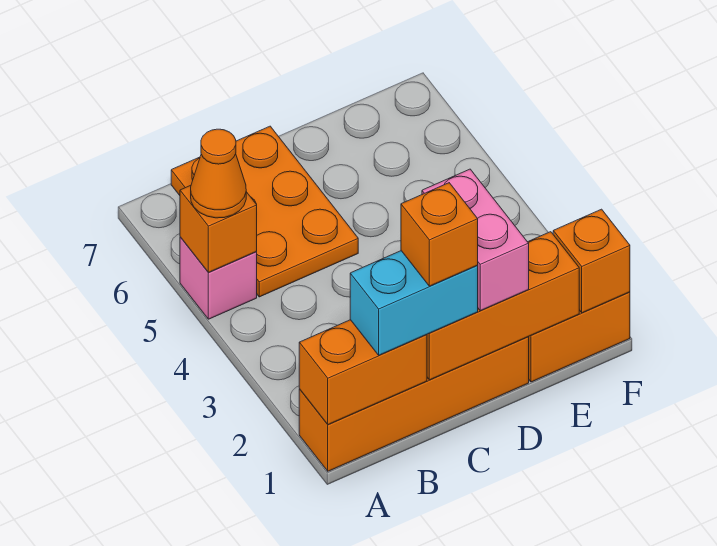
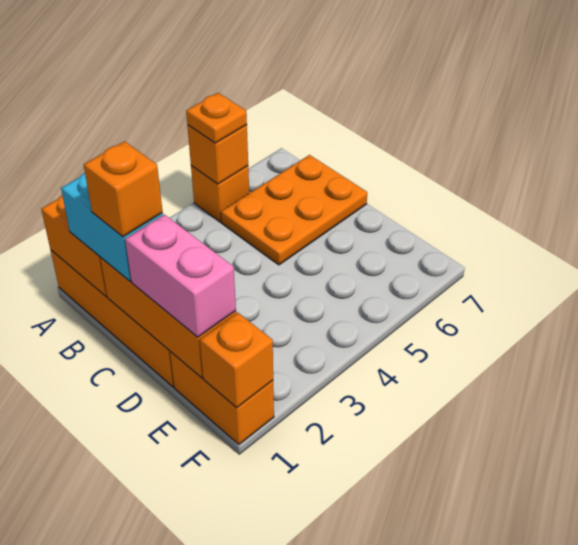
pink 1x1 brick [180,237,257,319] -> orange 1x1 brick [191,166,249,222]
orange 1x1 cone [191,129,246,218] -> orange 1x1 plate [186,93,247,143]
pink 1x2 brick [422,169,529,311] -> pink 1x2 brick turned to [125,214,236,337]

